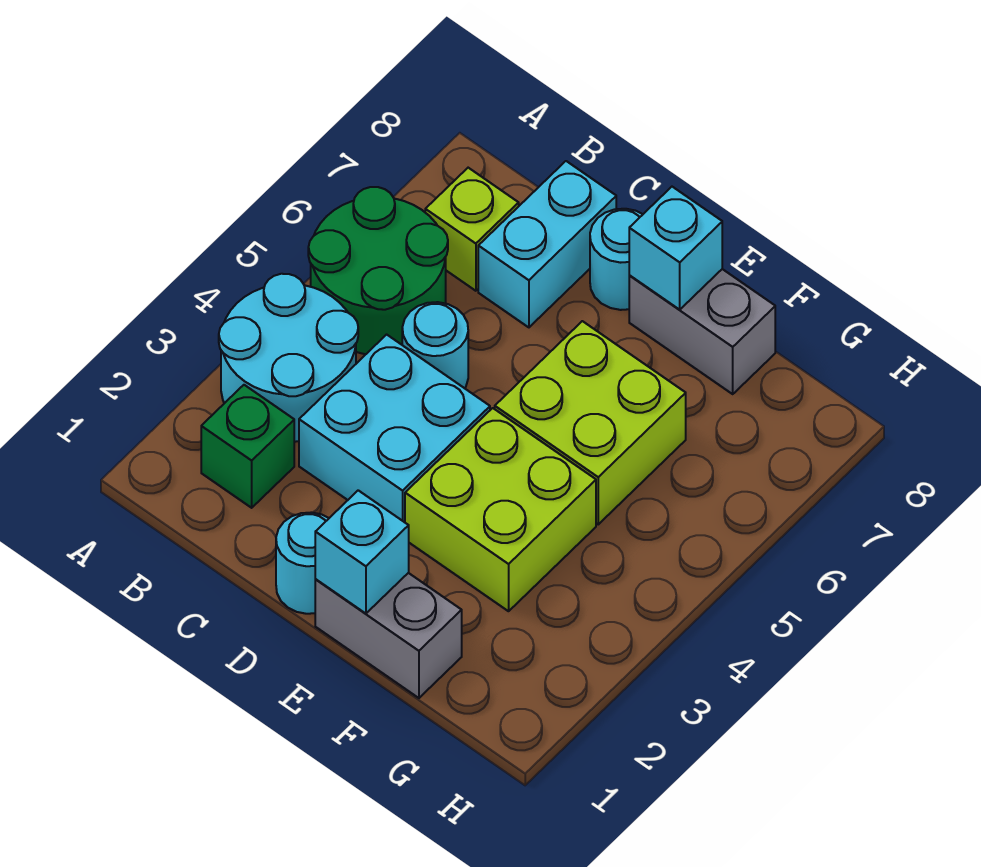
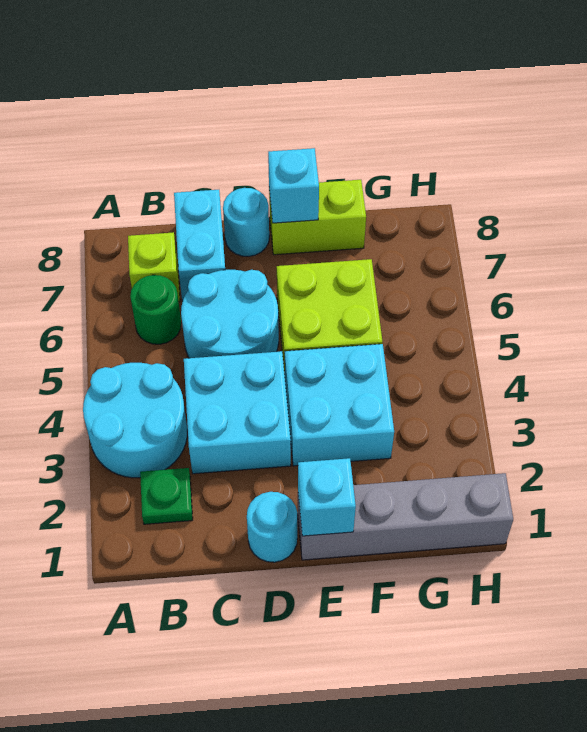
green 2x2 round brick [308,187,448,354] -> green 1x1 round brick [130,275,181,344]
green 1x1 brick [201,385,294,508] -> green 1x1 plate [140,468,193,524]
cyan 1x1 round brick [402,302,468,388] -> cyan 2x2 round brick [181,270,279,358]
grey 1x2 brick [315,573,462,698] -> grey 1x4 brick [298,473,513,560]
lime 2x2 brick [405,408,596,611] -> cyan 2x2 brick [285,344,394,466]
grey 1x2 brick [629,269,775,394] -> lime 1x2 brick [269,180,366,255]

